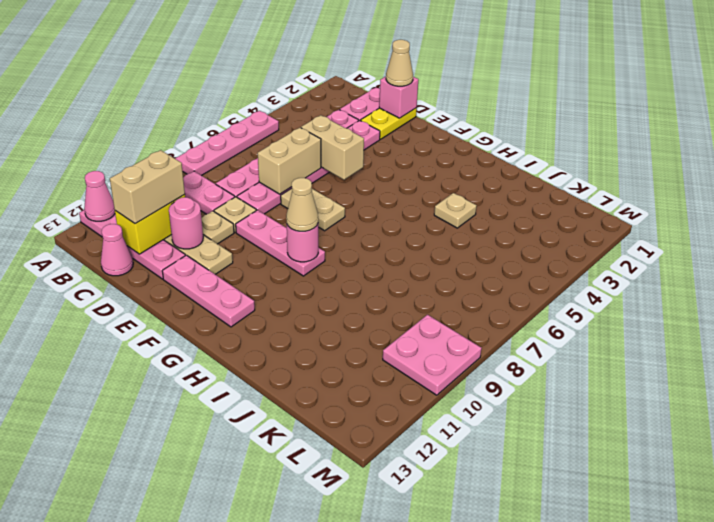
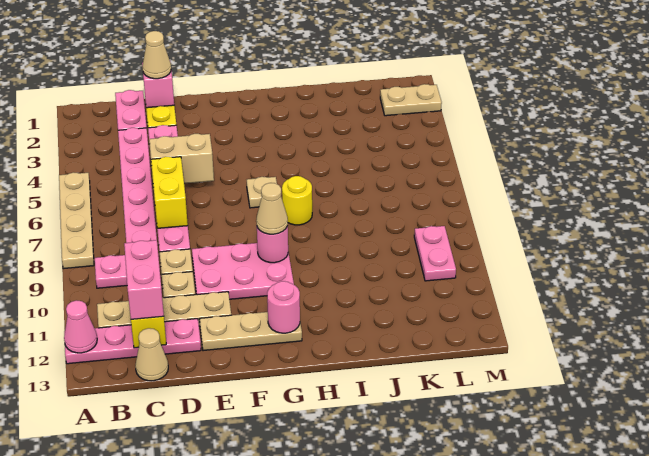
pink 1x4 plate [175,111,279,176] -> tan 1x4 plate [59,172,94,269]
tan 1x2 brick [110,150,185,224] -> pink 1x2 brick [124,240,164,319]
pink 1x1 cone [101,224,133,276] -> tan 1x1 cone [135,328,168,381]
tan 1x2 brick [258,128,321,194] -> yellow 1x2 brick [151,157,188,228]
pink 1x1 round brick [169,197,203,249] -> pink 1x1 round brick moved to [267,281,300,333]
tan 1x2 plate [281,188,345,231] -> tan 1x2 plate moved to [380,84,442,116]
pink 1x3 plate [236,210,325,276] -> pink 2x3 plate [192,243,294,299]
pink 1x3 plate [162,255,255,327] -> tan 1x3 plate [200,312,302,351]
none -> yellow 1x1 round brick [282,176,312,225]
tan 1x1 plate [434,193,477,228] -> tan 1x1 plate moved to [247,177,277,208]
pink 2x2 plate [383,315,482,395] -> pink 1x2 plate [414,226,456,281]

